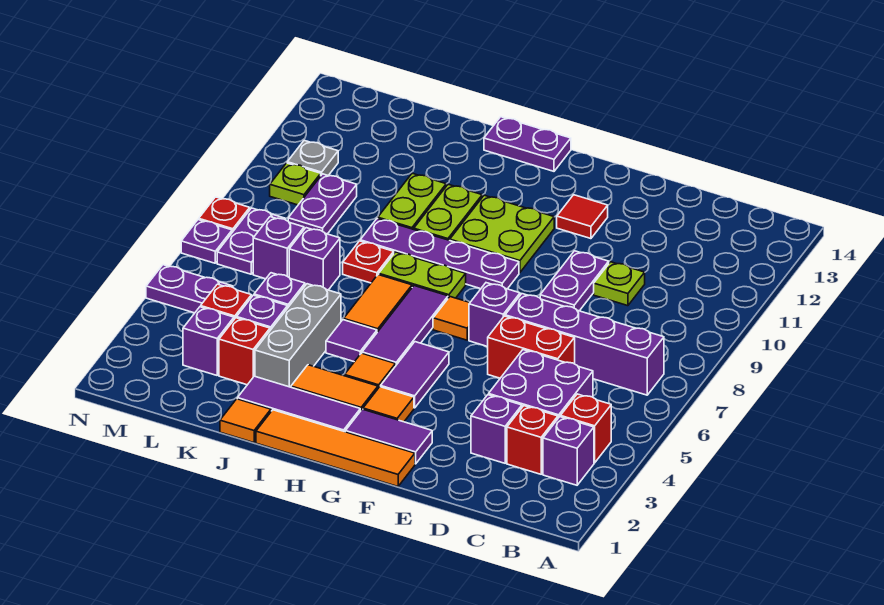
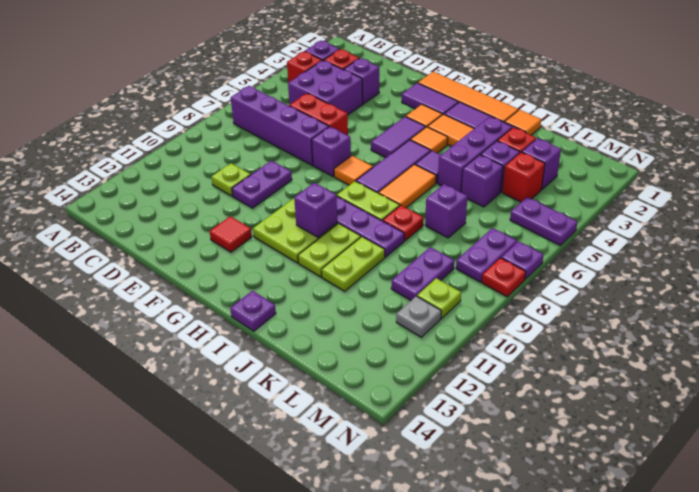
purple 1x2 plate [484,117,571,171] -> purple 1x1 plate [230,291,276,331]
grey 1x3 brick [255,284,341,387] -> purple 1x3 brick [438,117,512,192]
purple 1x1 brick [253,217,304,279] -> purple 1x1 brick moved to [294,183,337,237]

